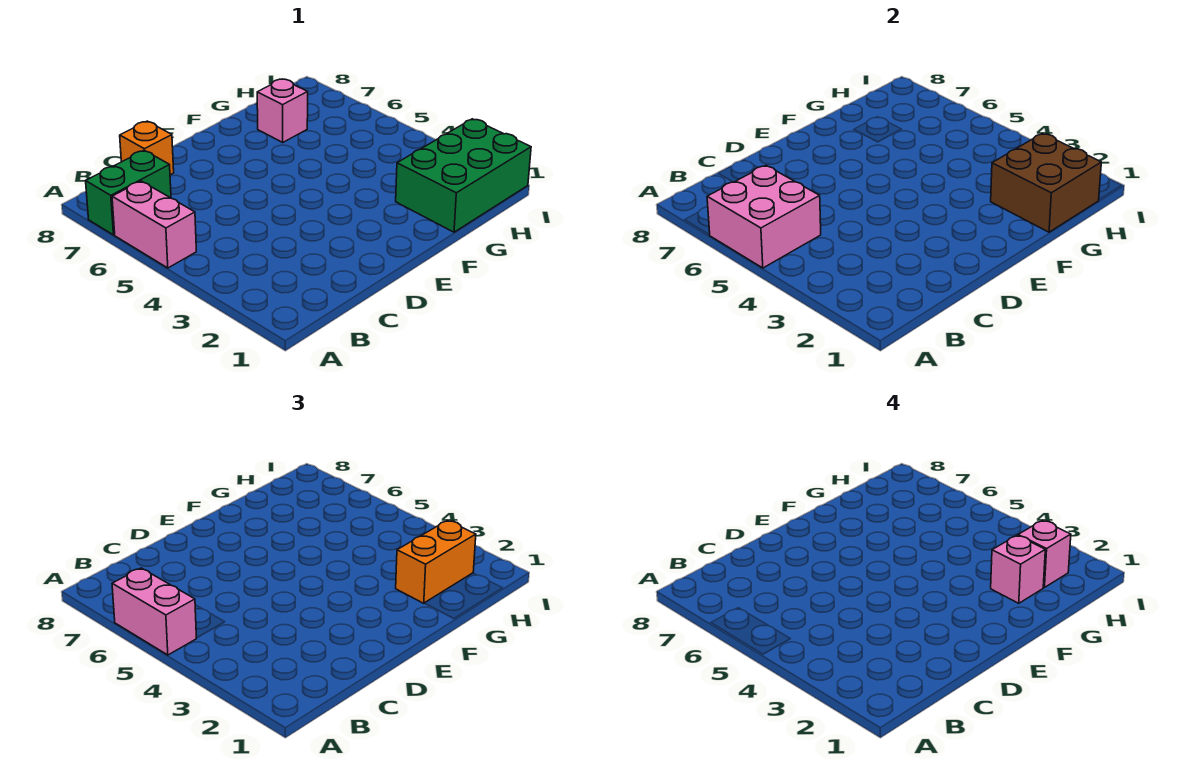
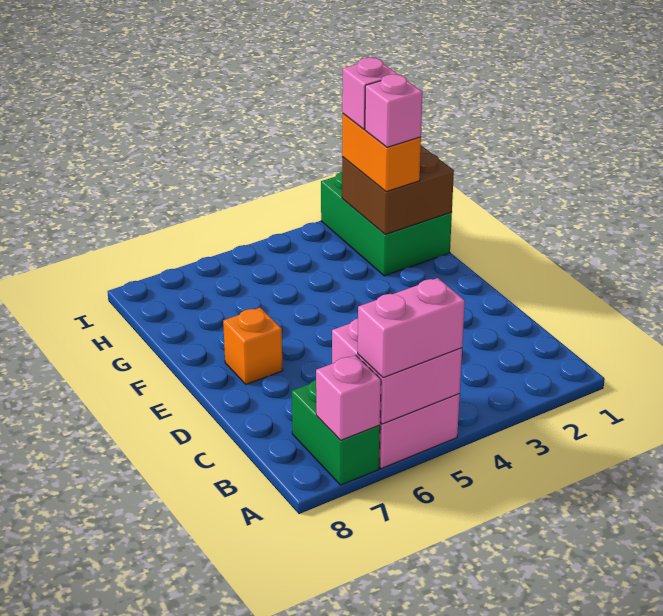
orange 1x1 brick [120,121,174,175] -> orange 1x1 brick moved to [223,308,283,384]
pink 1x1 brick [257,79,308,142] -> pink 1x1 brick moved to [316,355,381,440]

